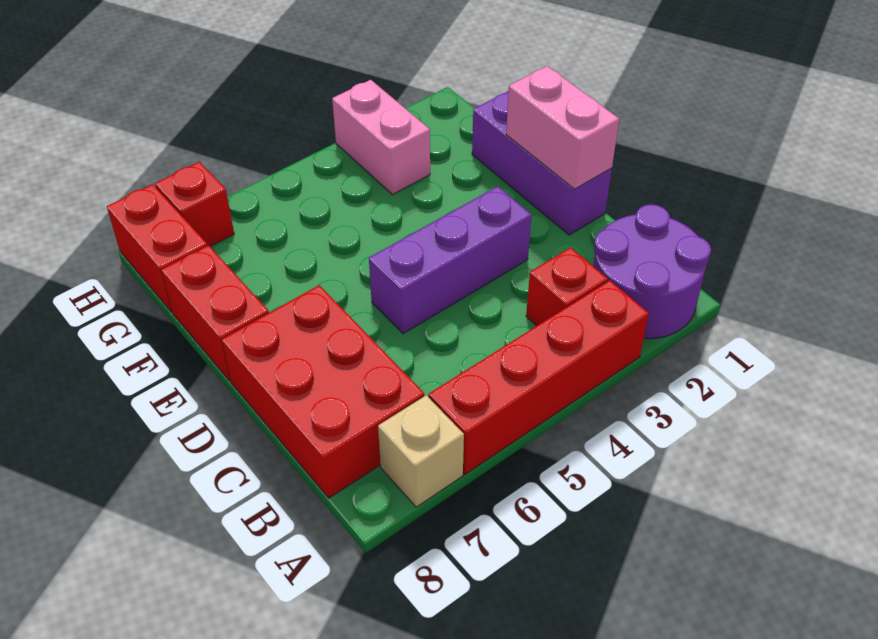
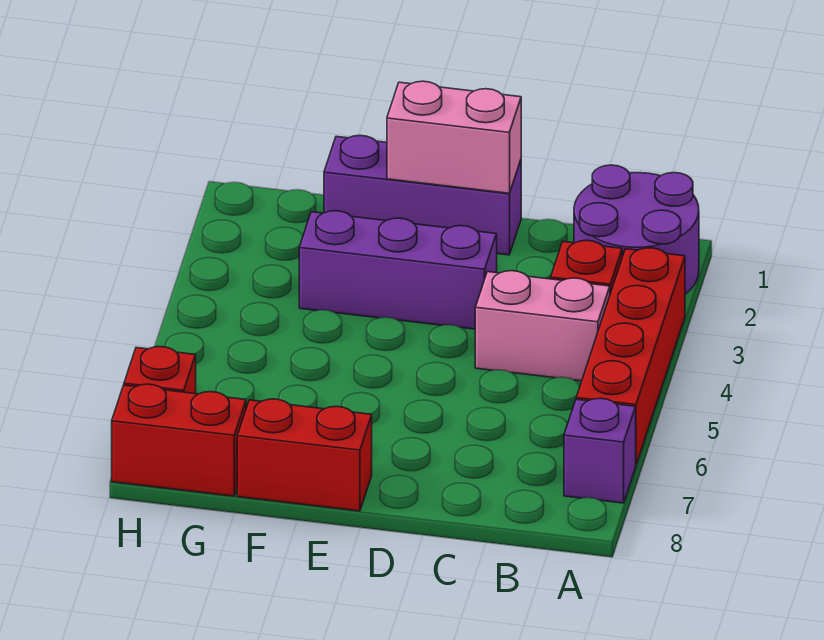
tan 1x1 brick [378,395,464,507] -> purple 1x1 brick [564,398,636,503]
red 2x3 brick [222,285,424,498] -> none
purple 1x3 brick [369,186,532,334] -> purple 1x3 brick turned to [299,211,497,329]
pink 1x2 brick [332,80,430,195] -> pink 1x2 brick moved to [475,271,610,381]

